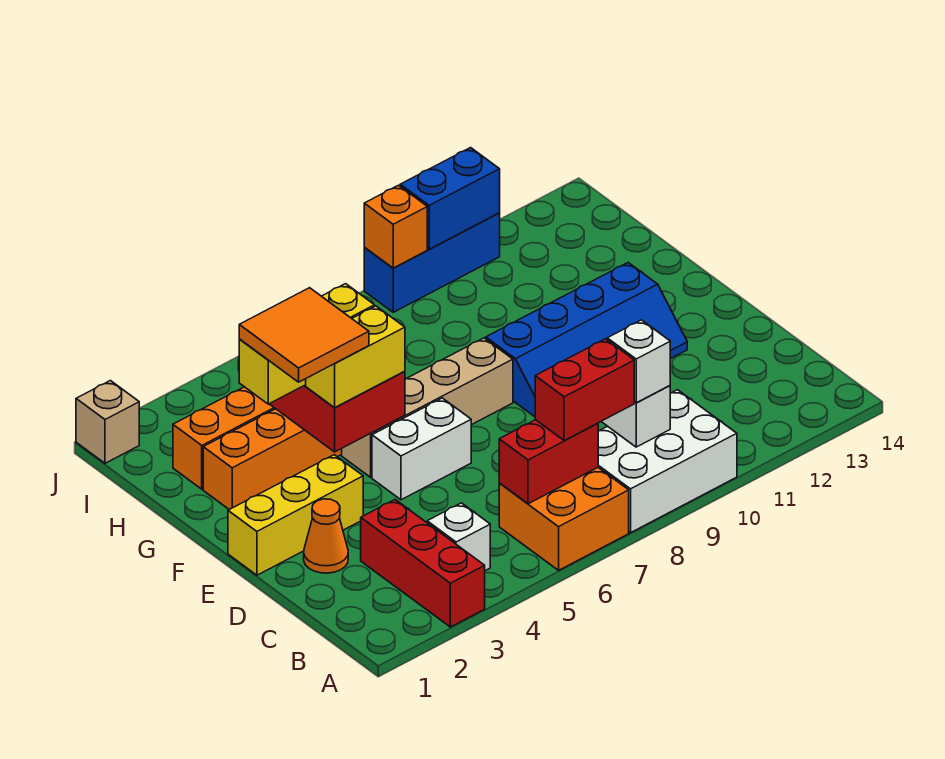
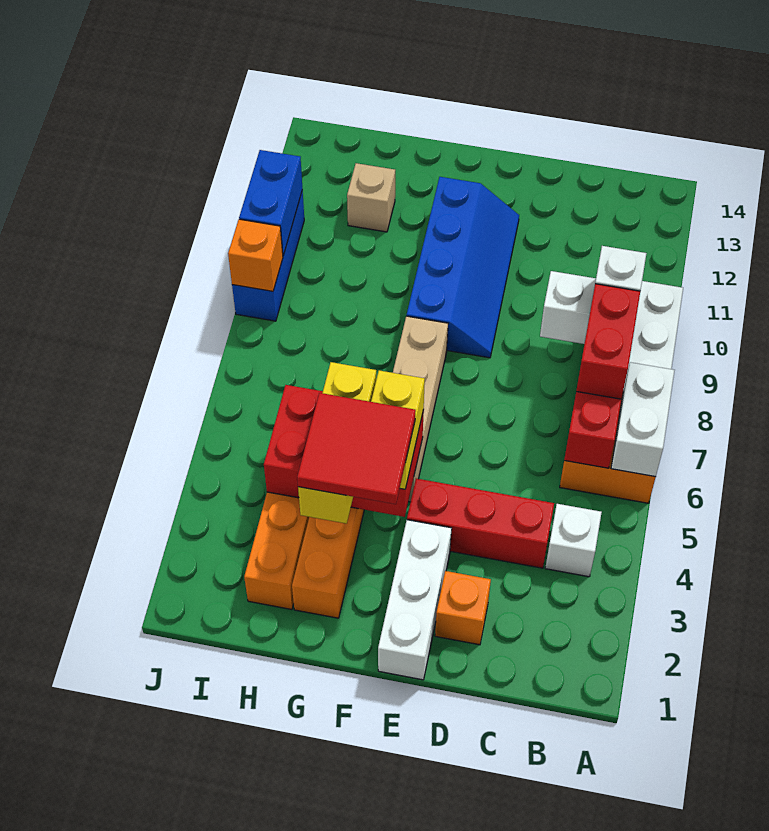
red 1x3 brick [361,500,485,627] -> red 1x3 brick moved to [407,479,554,568]
orange 1x1 cone [304,499,348,573] -> orange 1x1 brick [435,571,491,645]
yellow 1x3 brick [228,455,363,575] -> white 1x3 brick [378,520,452,680]
white 1x2 brick [372,398,471,500] -> white 1x2 brick moved to [611,362,675,477]
orange 2x2 tile [239,288,369,382] -> red 2x2 tile [297,393,416,504]
tan 1x1 brick [76,381,139,463] -> tan 1x1 brick moved to [347,163,395,232]

